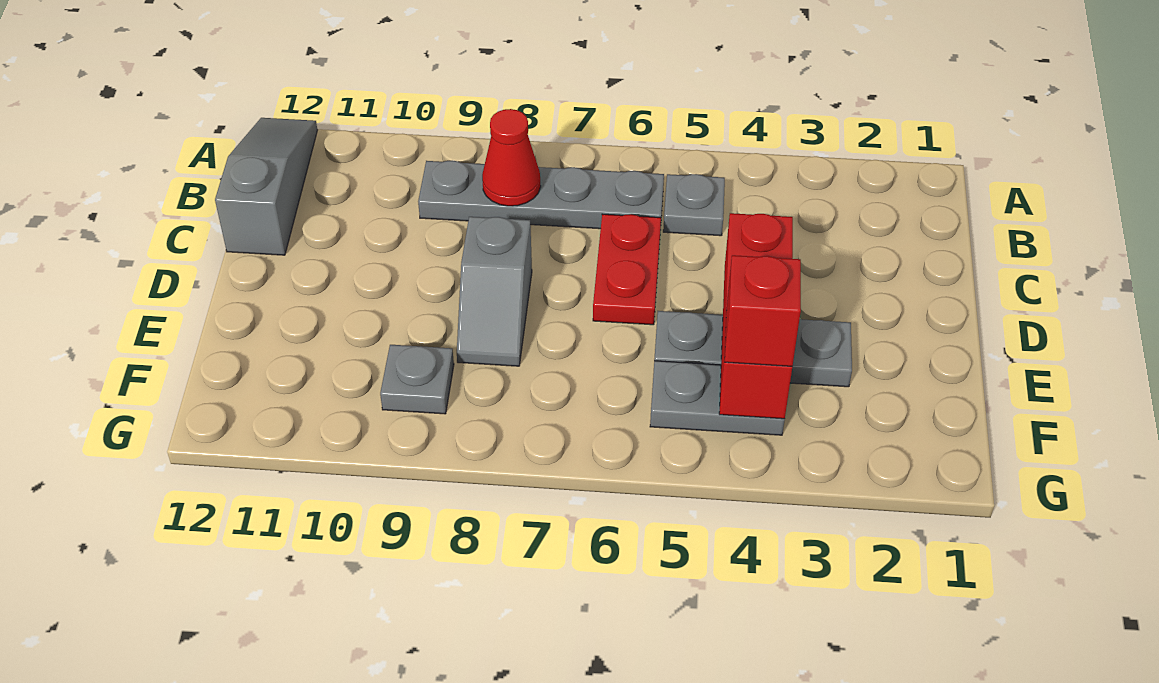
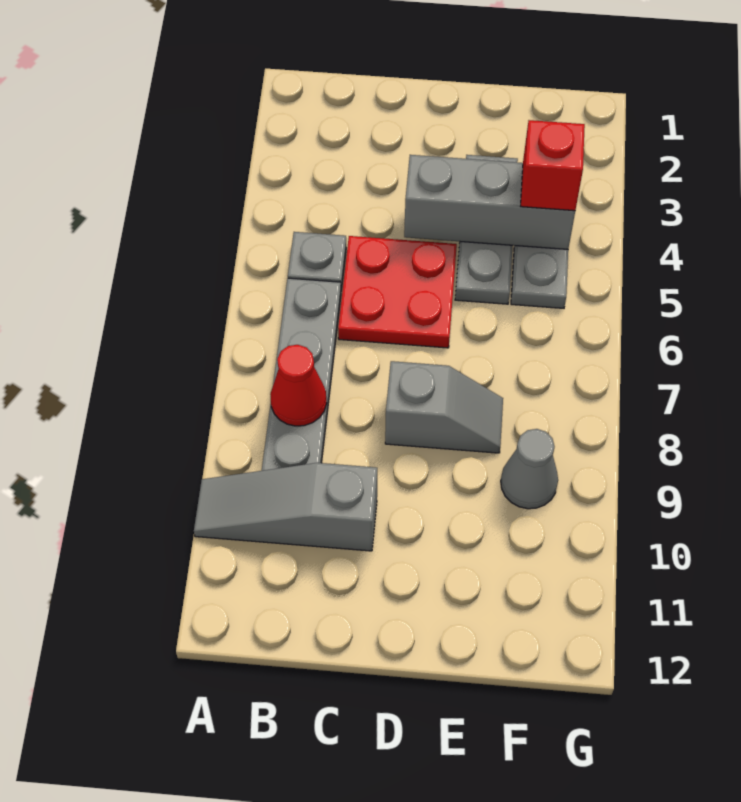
grey 1x3 slope [215,118,317,255] -> grey 1x3 slope moved to [194,463,377,551]
red 1x2 plate [593,214,661,325] -> red 2x2 plate [338,236,457,348]
red 1x3 brick [719,213,793,419] -> grey 1x3 brick [404,155,575,249]
grey 1x1 plate [380,345,454,414] -> grey 1x1 cone [501,429,558,509]

